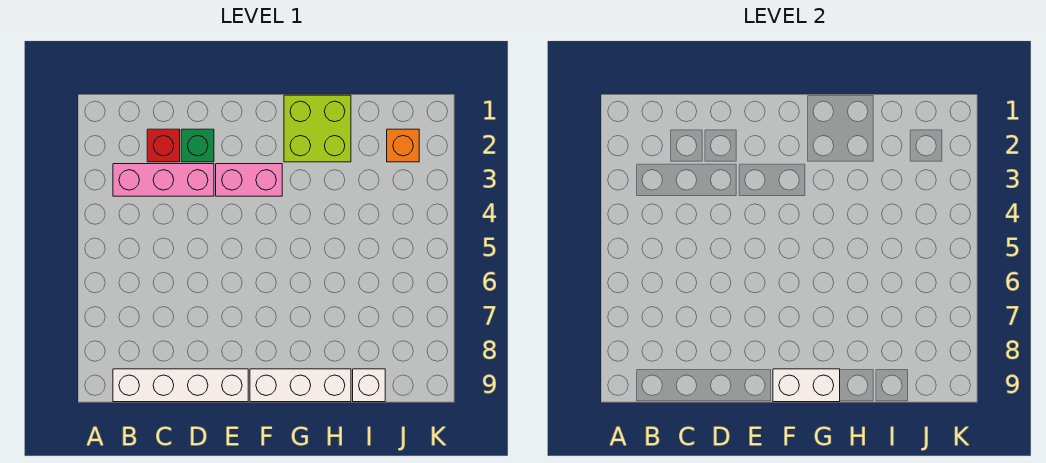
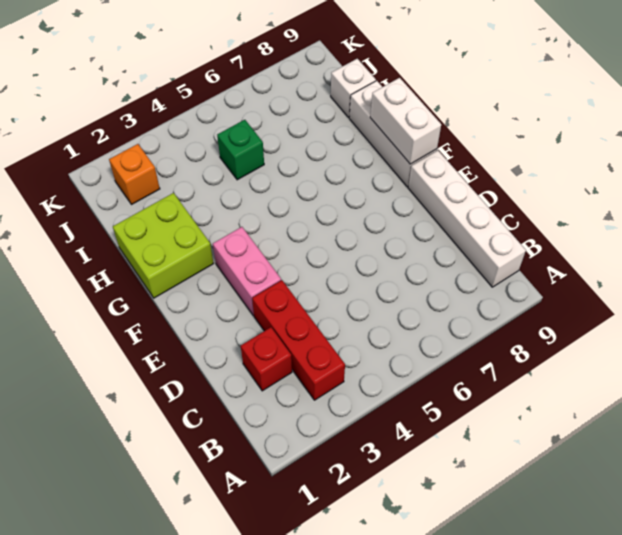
pink 1x3 brick [113,164,214,196] -> red 1x3 brick [252,280,345,400]
green 1x1 brick [181,129,214,162] -> green 1x1 brick moved to [217,120,264,180]

